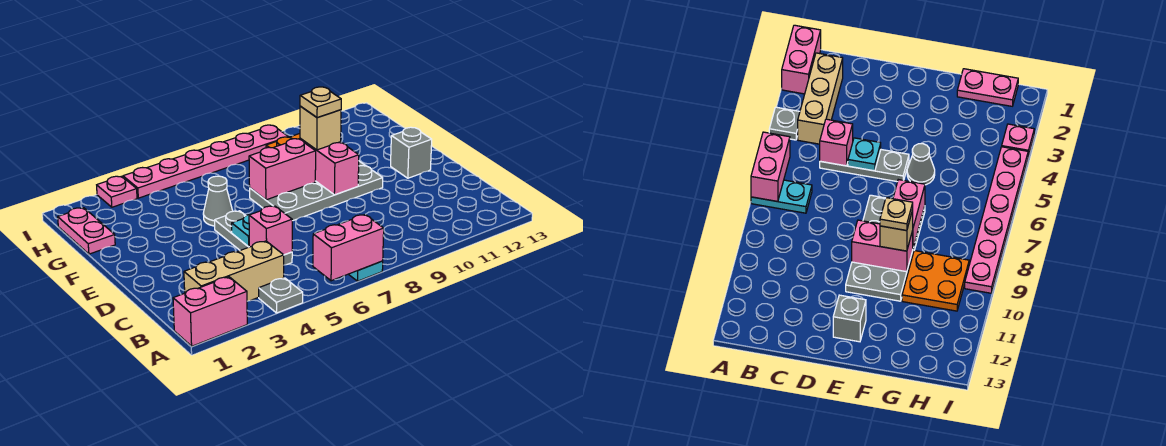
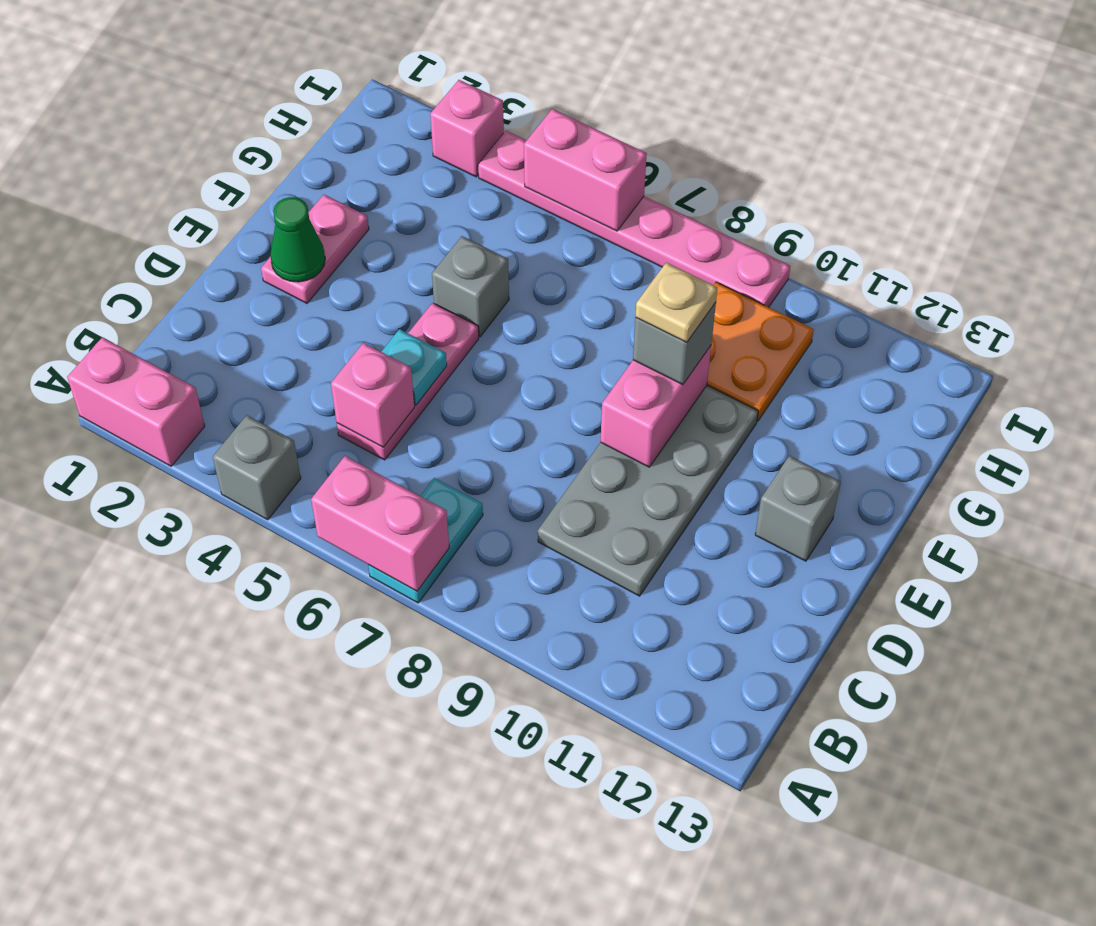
grey 1x1 plate [259,278,303,313] -> grey 1x1 brick [213,415,301,520]
tan 1x3 brick [184,241,284,301] -> none
grey 1x3 plate [215,211,292,265] -> pink 1x3 plate [337,303,479,460]
none -> green 1x1 cone [270,197,325,282]
grey 2x4 plate [250,161,383,221] -> grey 2x4 plate turned to [538,386,758,596]
grey 1x1 cone [203,176,233,226] -> grey 1x1 brick [432,236,509,337]
pink 1x2 brick [249,139,316,200] -> pink 1x2 brick moved to [524,109,647,231]
tan 1x1 brick [300,106,341,150] -> grey 1x1 brick [633,302,716,385]
pink 1x2 plate [58,208,115,254] -> pink 1x2 plate moved to [261,195,369,303]
pink 1x1 plate [97,176,137,207] -> pink 1x1 brick [430,80,504,177]

